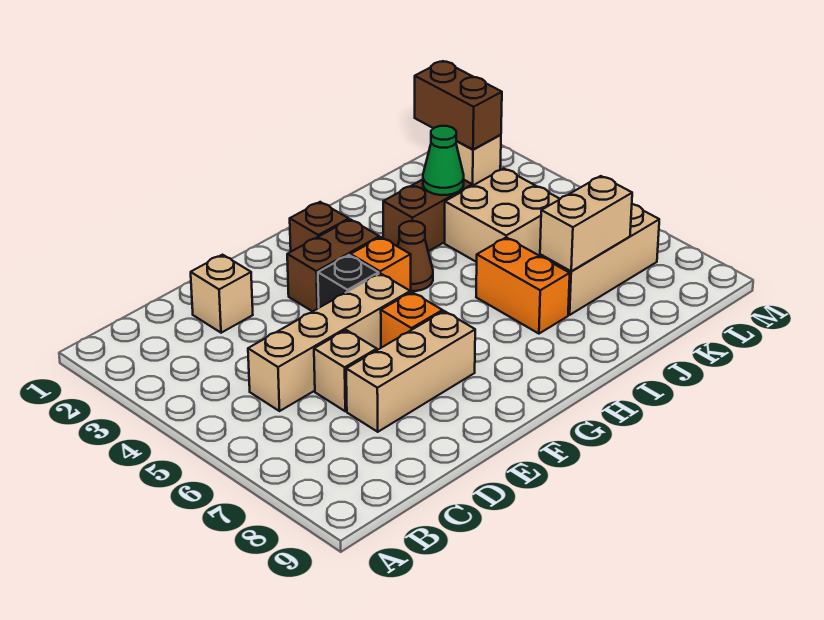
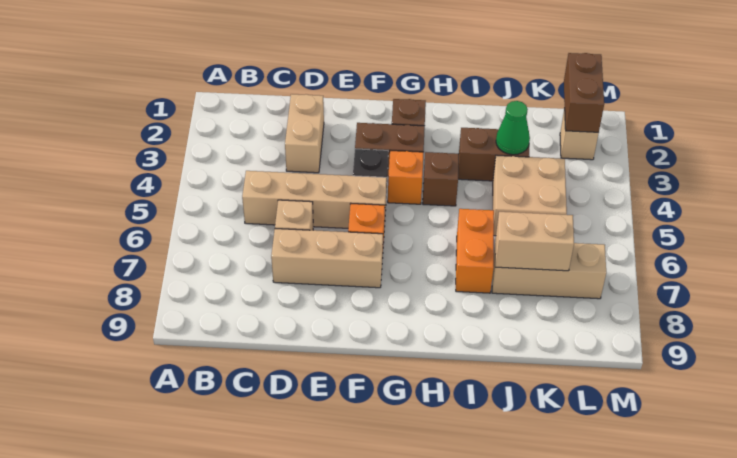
tan 1x1 brick [191,255,253,333] -> tan 1x2 brick [285,94,324,173]
brown 1x1 cone [398,221,433,291] -> brown 1x1 brick [423,152,459,206]

